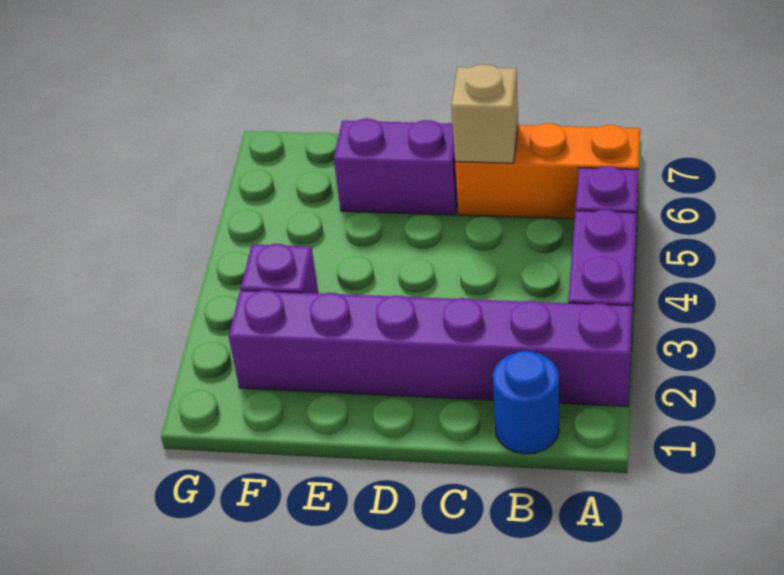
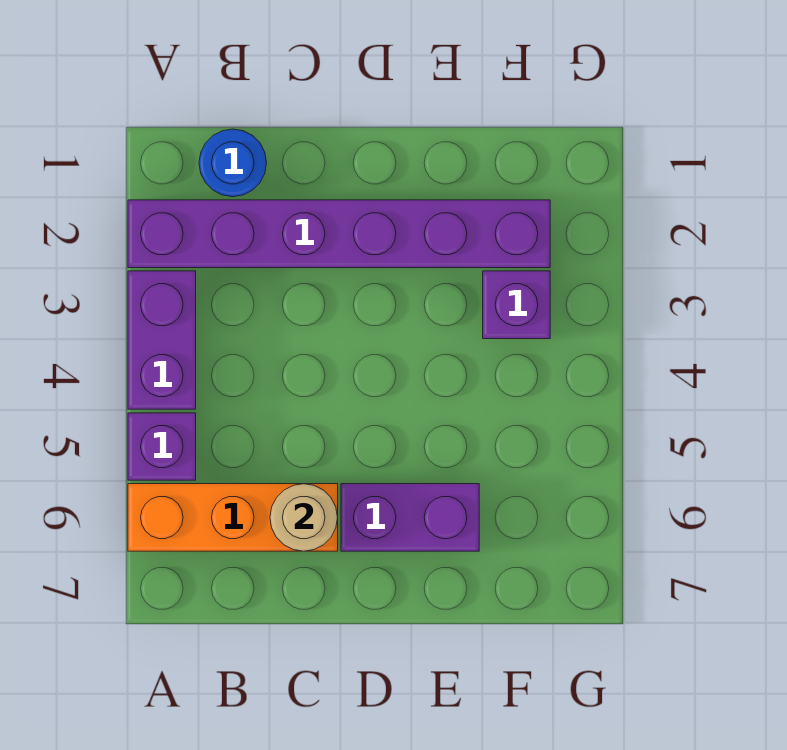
tan 1x1 brick [451,64,518,163] -> tan 1x1 round brick [270,484,338,551]

